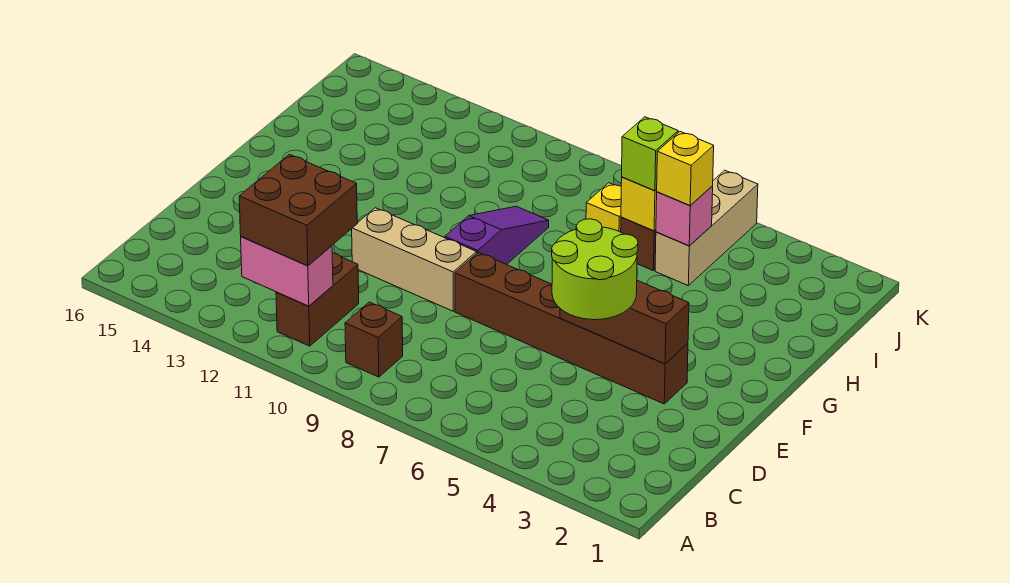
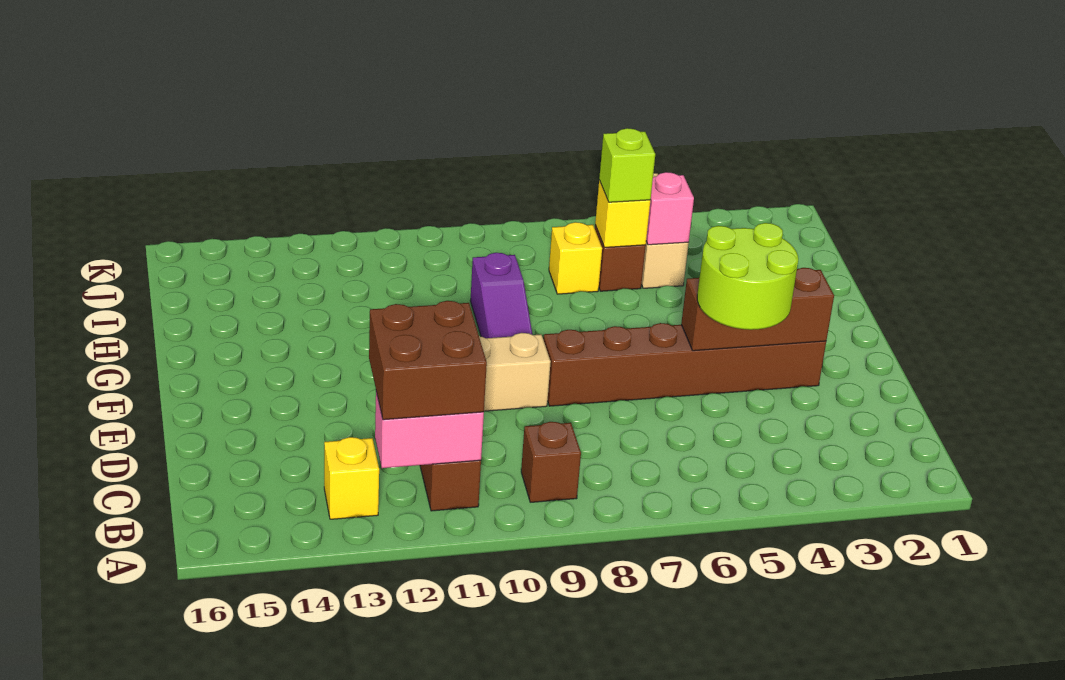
purple 1x3 slope [445,206,549,265] -> purple 1x3 slope turned to [470,253,533,338]
yellow 1x1 brick [657,132,714,206] -> yellow 1x1 brick moved to [324,437,379,519]

